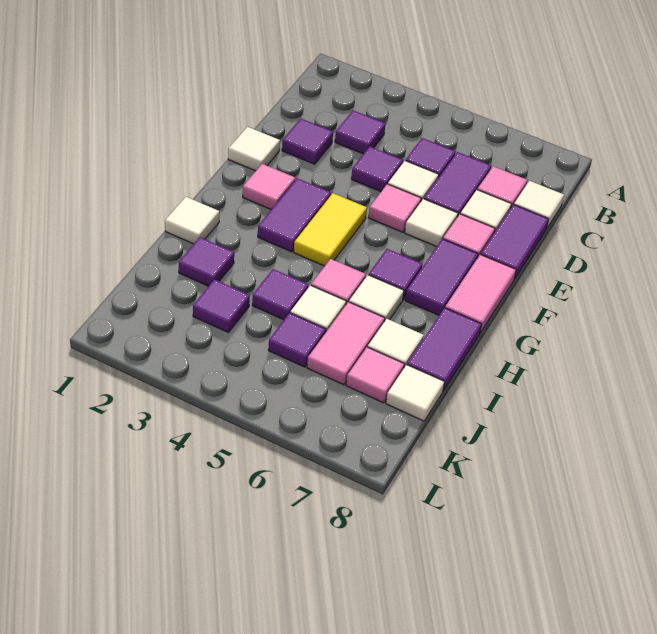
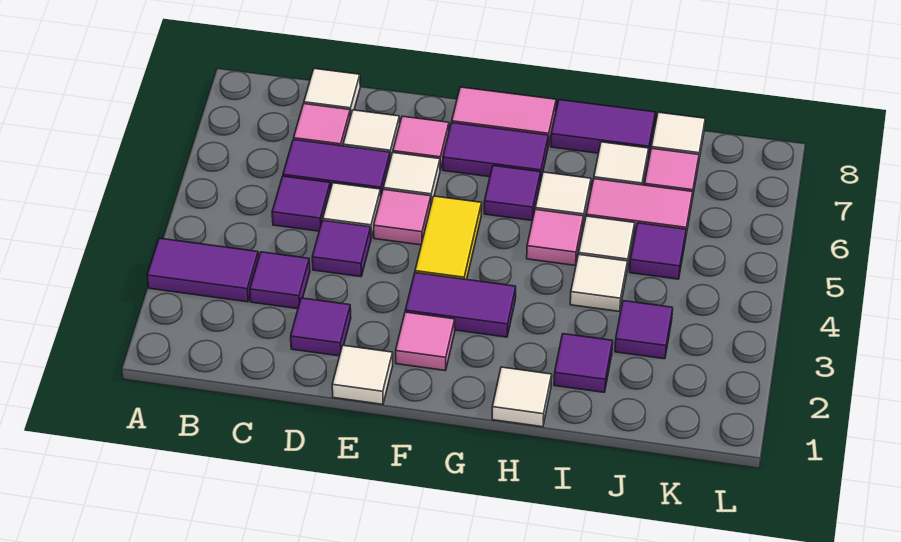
purple 1x2 tile [481,205,549,279] -> purple 1x2 tile moved to [147,238,259,302]
yellow 1x2 tile [294,193,367,266] -> yellow 1x2 tile turned to [415,196,482,280]
purple 1x1 tile [252,269,308,320] -> white 1x1 tile [570,254,628,312]

